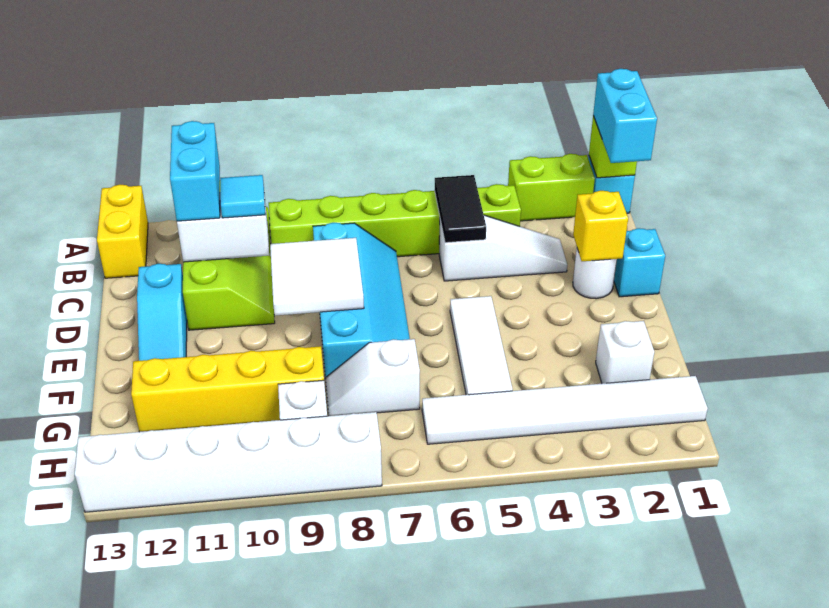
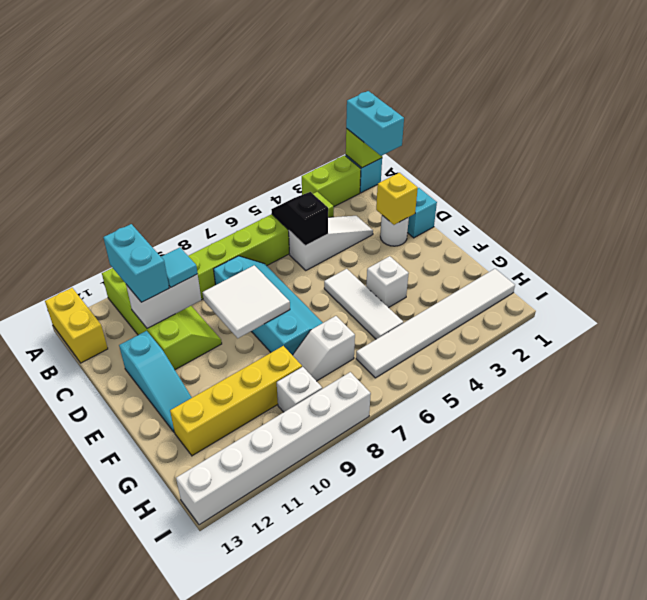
black 1x2 tile [435,175,486,243] -> black 1x2 slope [271,192,328,246]
white 1x1 brick [596,321,654,384] -> white 1x1 brick moved to [366,256,409,308]

